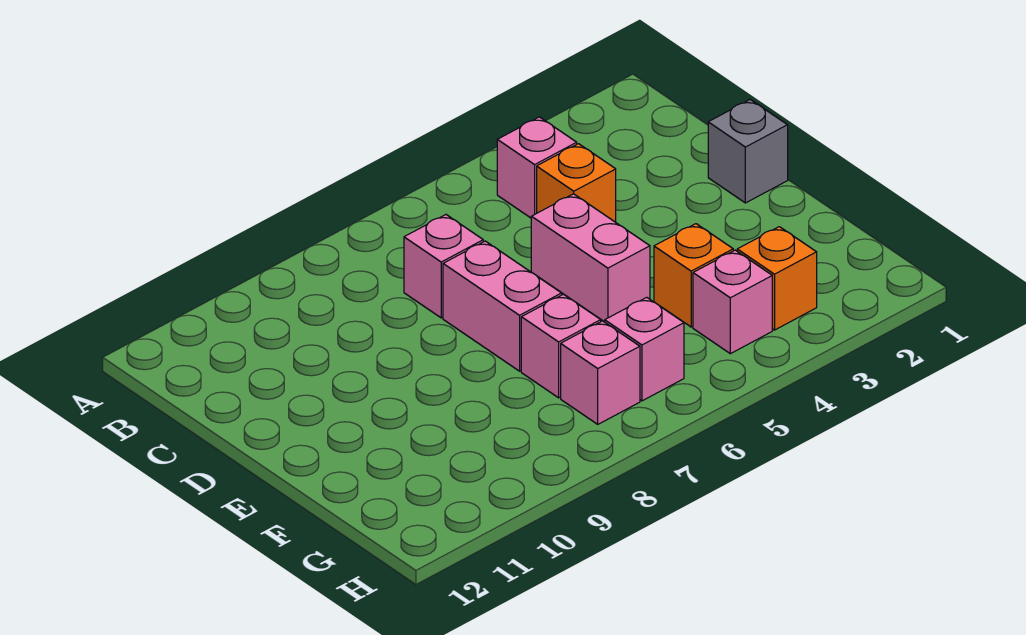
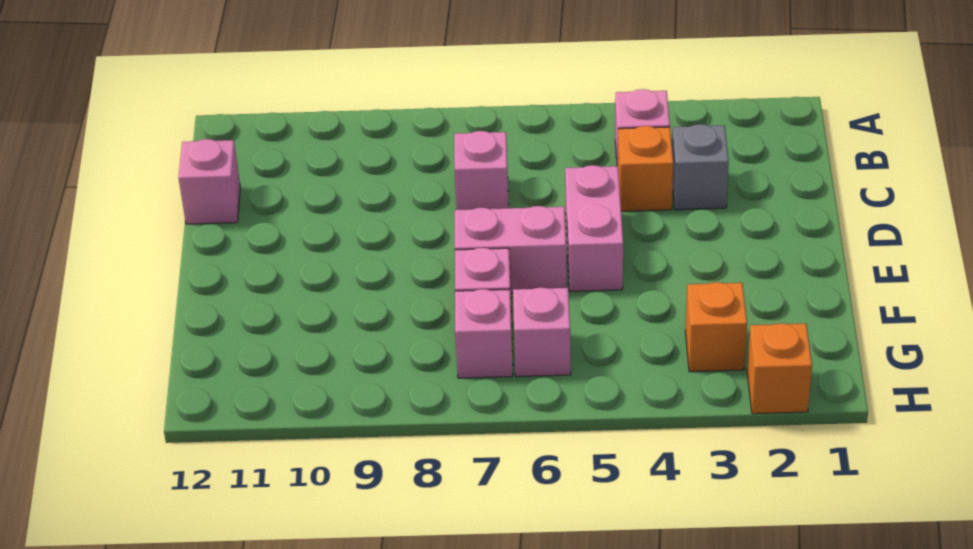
grey 1x1 brick [708,100,788,203] -> grey 1x1 brick moved to [672,124,729,210]
pink 1x2 brick [443,241,562,371] -> pink 1x2 brick turned to [455,206,567,293]
orange 1x1 brick [654,224,733,327] -> orange 1x1 brick moved to [747,323,812,414]
pink 1x1 brick [693,250,772,354] -> pink 1x1 brick moved to [178,139,240,224]

